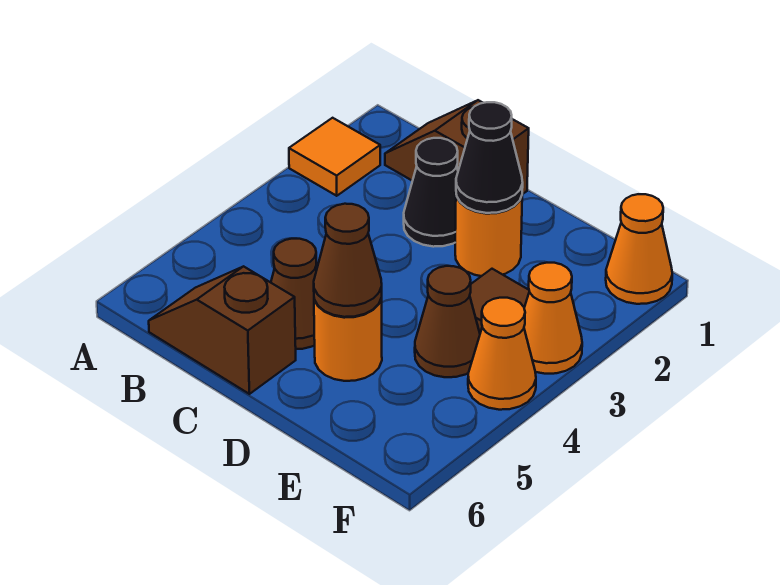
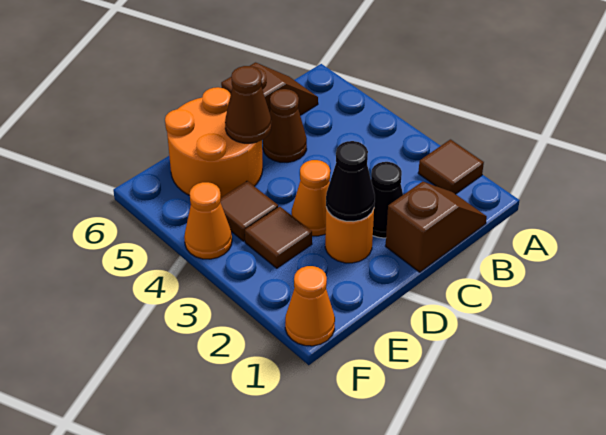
orange 1x1 tile [289,118,380,196] -> brown 1x1 tile [418,140,484,194]
orange 1x1 round brick [314,298,382,381] -> orange 2x2 round brick [165,87,263,197]
brown 1x1 cone [415,266,480,377] -> brown 1x1 tile [220,181,278,241]
orange 1x1 cone [524,263,582,374] -> orange 1x1 cone moved to [292,160,330,236]

